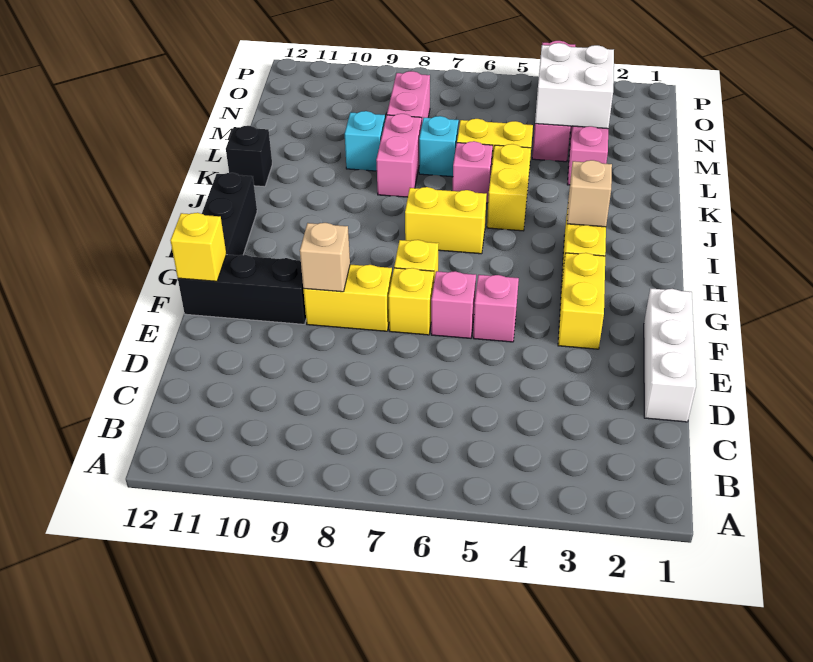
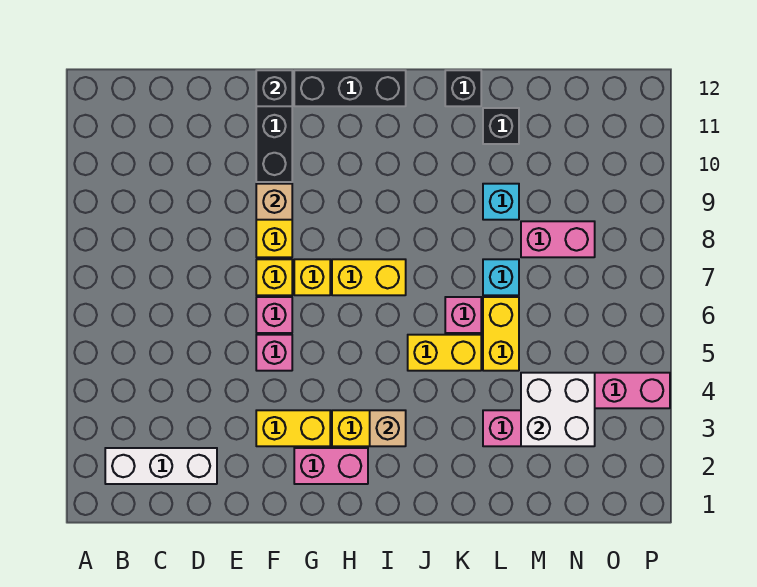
white 1x3 brick [644,288,696,422] -> white 1x3 brick moved to [105,448,217,484]
yellow 1x1 brick [170,213,226,281] -> black 1x1 brick [256,70,292,106]
yellow 1x2 brick [405,187,487,254] -> yellow 1x2 brick turned to [332,259,406,295]
pink 1x2 brick [376,114,422,197] -> pink 1x2 brick moved to [294,448,368,484]
none -> black 1x1 brick [483,108,519,144]

